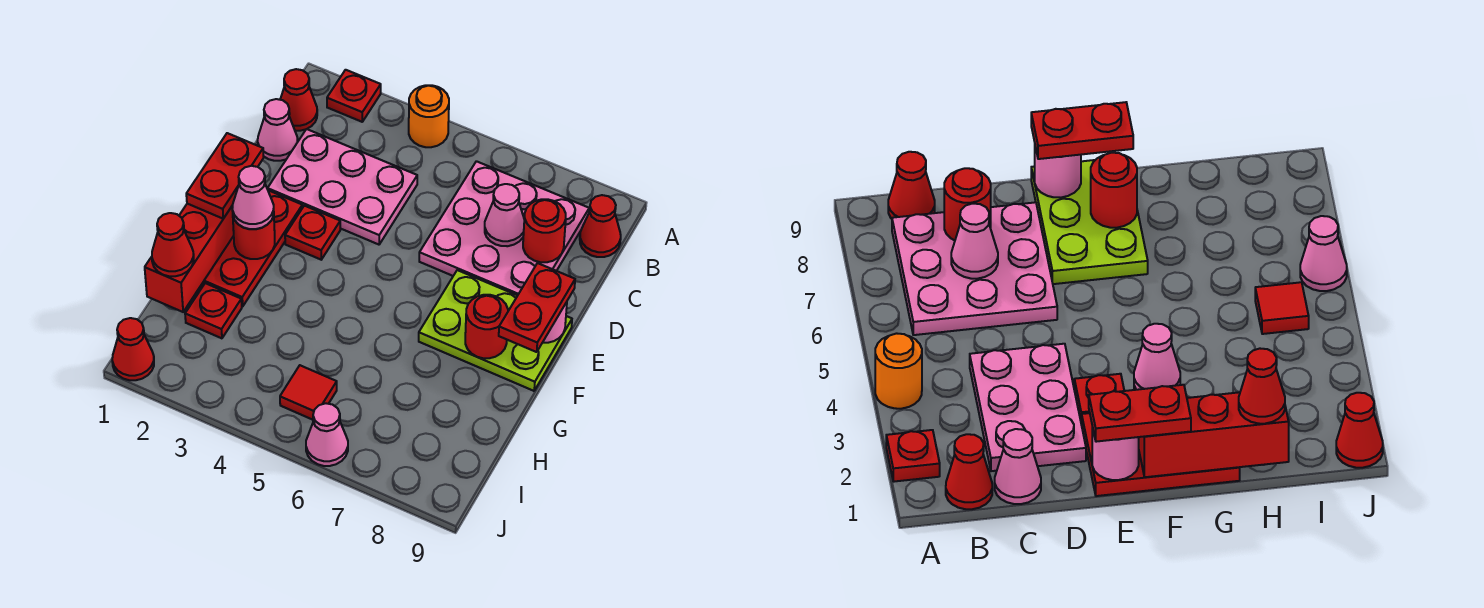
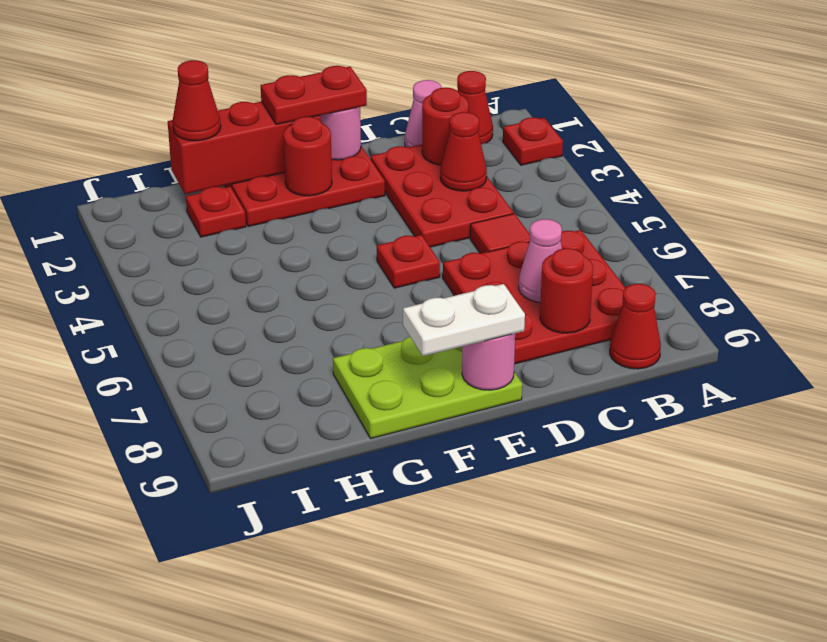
orange 1x1 round brick [409,85,449,147] -> none
pink 3x3 plate [419,161,589,295] -> red 3x3 plate [443,230,626,364]
pink 2x3 plate [268,129,417,245] -> red 2x3 plate [370,145,513,247]
red 1x1 plate [285,206,340,260] -> red 1x1 plate moved to [377,235,440,288]
lime 2x3 plate [419,270,572,391] -> lime 2x3 plate turned to [333,337,522,438]
red 1x2 plate [499,263,575,352] -> white 1x2 plate [403,284,525,356]
pink 1x1 cone [232,166,274,229] -> none
red 1x1 round brick [465,295,508,358] -> red 1x1 round brick moved to [422,88,469,165]
red 1x1 tile [280,365,337,420] -> red 1x1 tile moved to [470,214,530,253]
red 1x1 cone [112,318,154,380] -> red 1x1 cone moved to [440,112,487,191]
pink 1x1 cone [306,403,348,466] -> none

